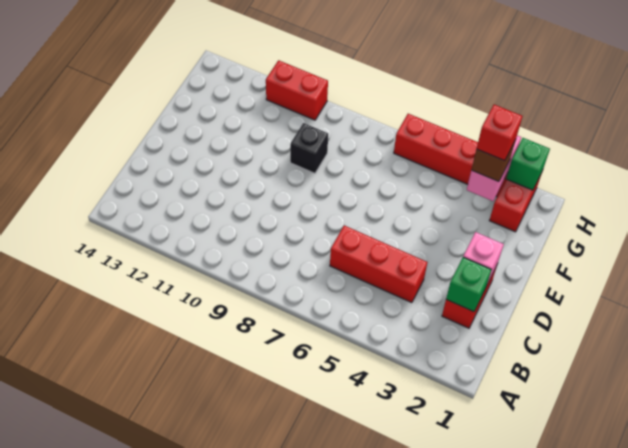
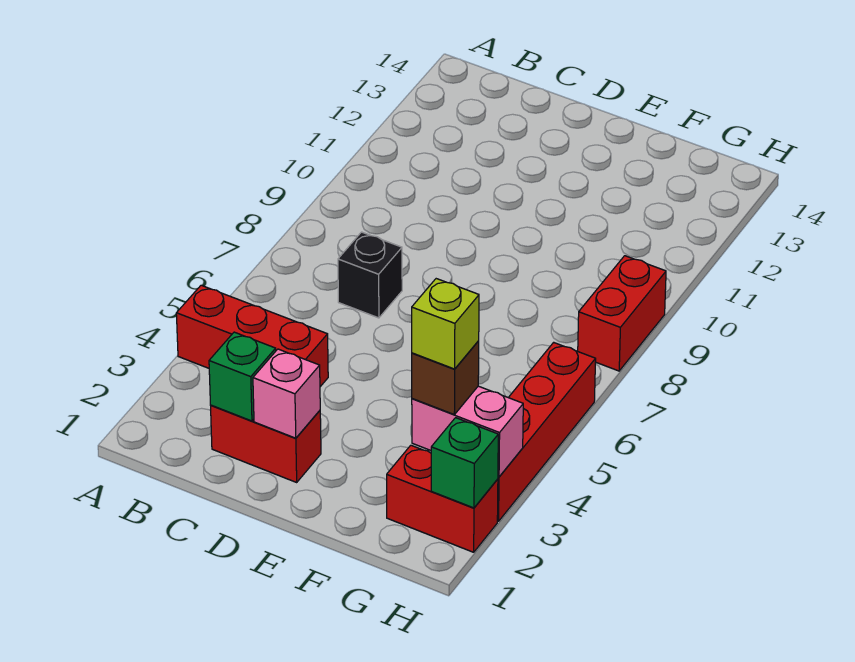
red 1x3 brick [330,226,427,303] -> red 1x3 brick turned to [176,285,328,387]
black 1x1 brick [290,123,328,173] -> black 1x1 brick moved to [338,232,402,318]
red 1x1 brick [477,105,522,161] -> lime 1x1 brick [412,279,479,369]
red 1x2 brick [266,60,328,120] -> red 1x2 brick moved to [578,256,666,371]

